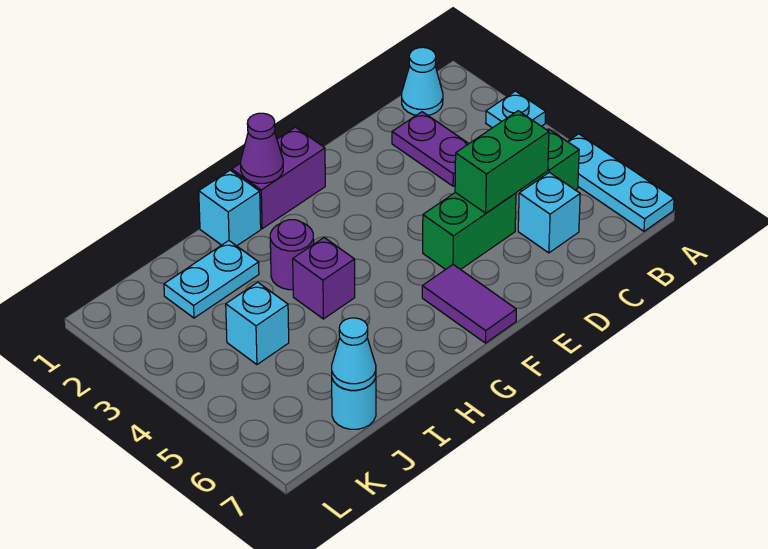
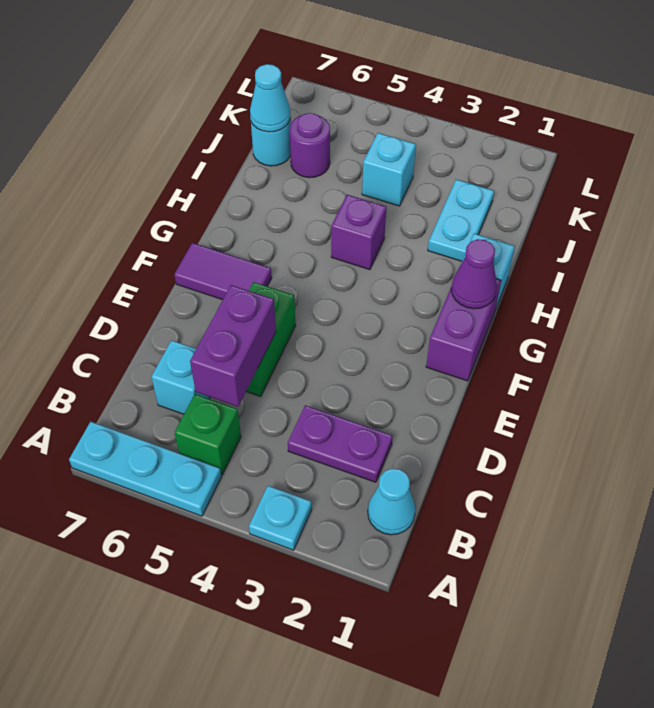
green 1x2 brick [455,111,549,213] -> purple 1x2 brick [190,285,276,406]
purple 1x1 round brick [270,220,314,290] -> purple 1x1 round brick moved to [290,113,330,178]

